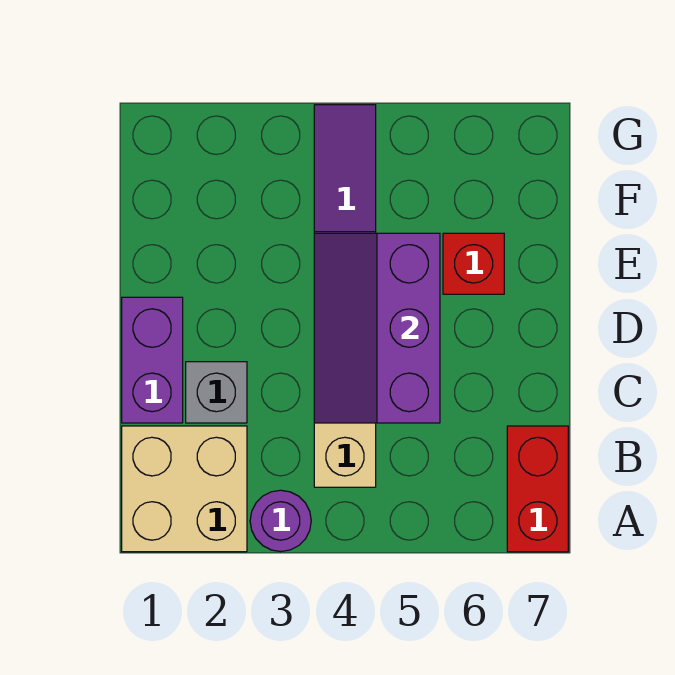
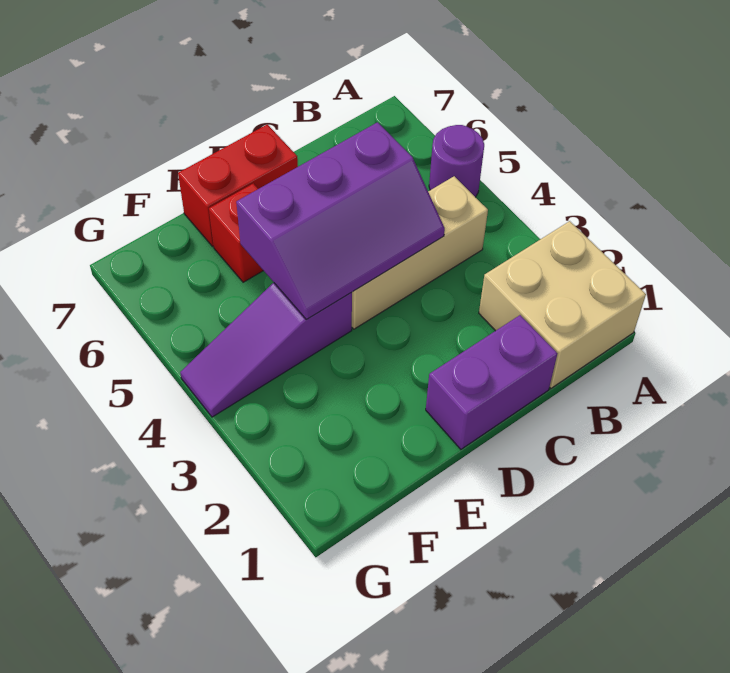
purple 1x1 round brick [250,490,311,552] -> purple 1x1 round brick moved to [429,125,484,197]
red 1x2 brick [507,426,568,552] -> red 1x2 brick moved to [178,124,298,247]
grey 1x1 brick [186,362,247,423] -> none

